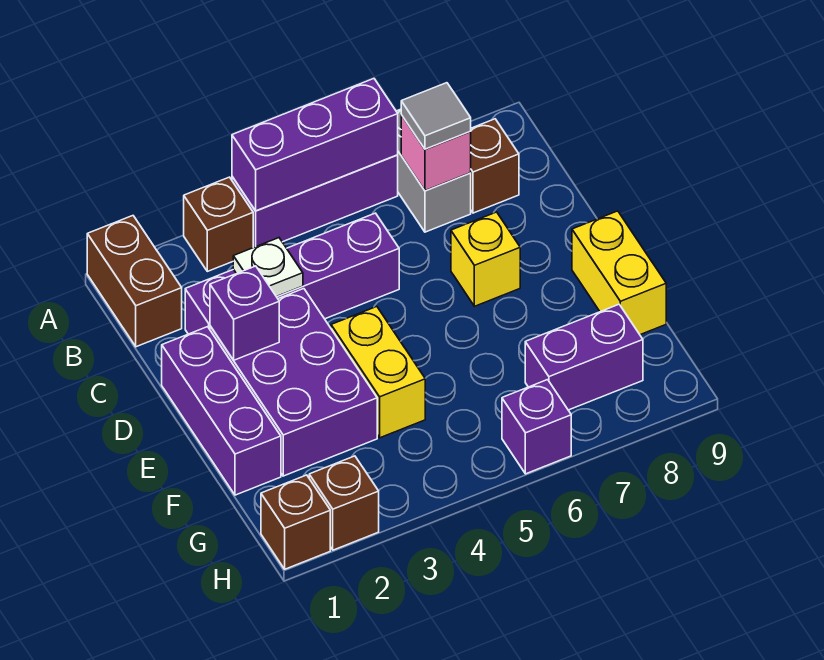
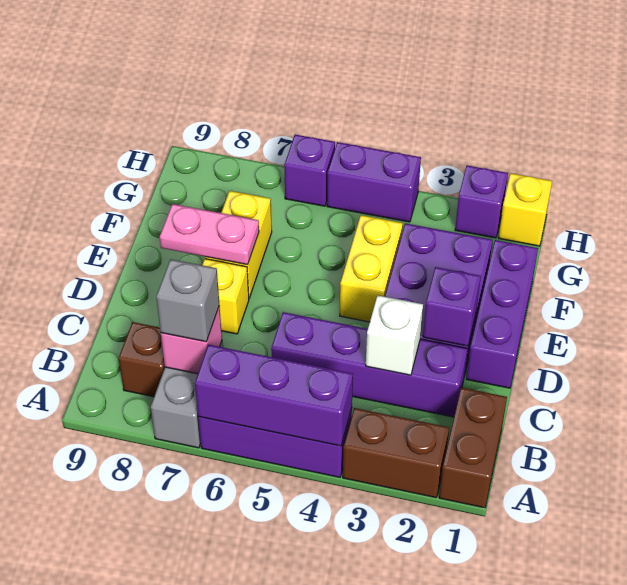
brown 1x1 brick [184,177,253,271] -> brown 1x2 brick [343,408,449,498]
grey 1x1 tile [401,83,471,149] -> grey 1x1 brick [156,259,219,342]
white 1x1 plate [233,238,303,297] -> white 1x1 brick [366,296,423,375]
none -> pink 1x2 plate [160,204,259,265]
yellow 1x2 brick [572,211,666,335] -> yellow 1x2 brick moved to [205,191,272,298]
purple 1x2 brick [525,304,643,410] -> purple 1x2 brick moved to [327,142,421,222]
brown 1x1 brick [261,475,330,569] -> yellow 1x1 brick [499,173,552,246]
brown 1x1 brick [309,456,379,550] -> purple 1x1 brick [455,165,508,238]

